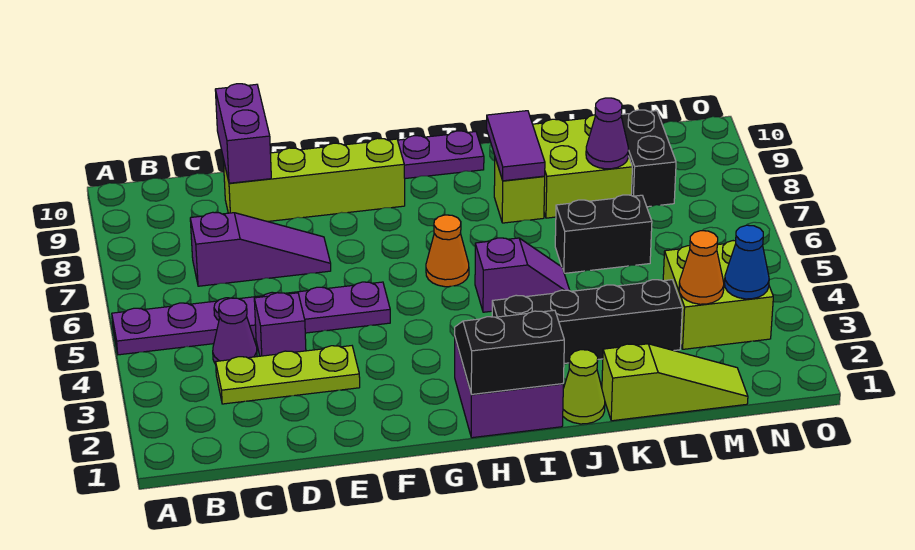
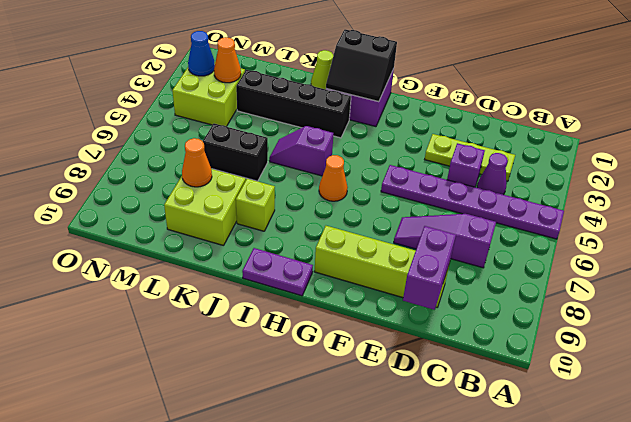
purple 1x2 tile [487,111,545,181] -> none
lime 1x3 slope [602,344,748,421] -> none
purple 1x1 cone [586,98,629,169] -> orange 1x1 cone [182,138,212,187]
black 1x2 brick [621,110,676,207] -> none

